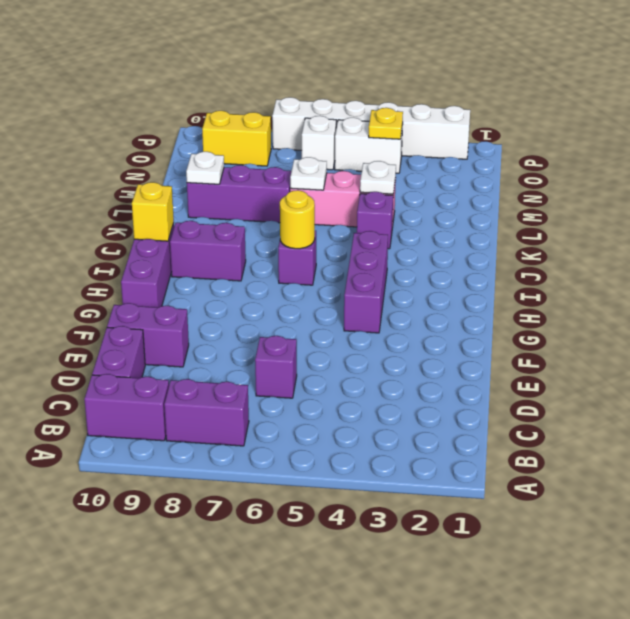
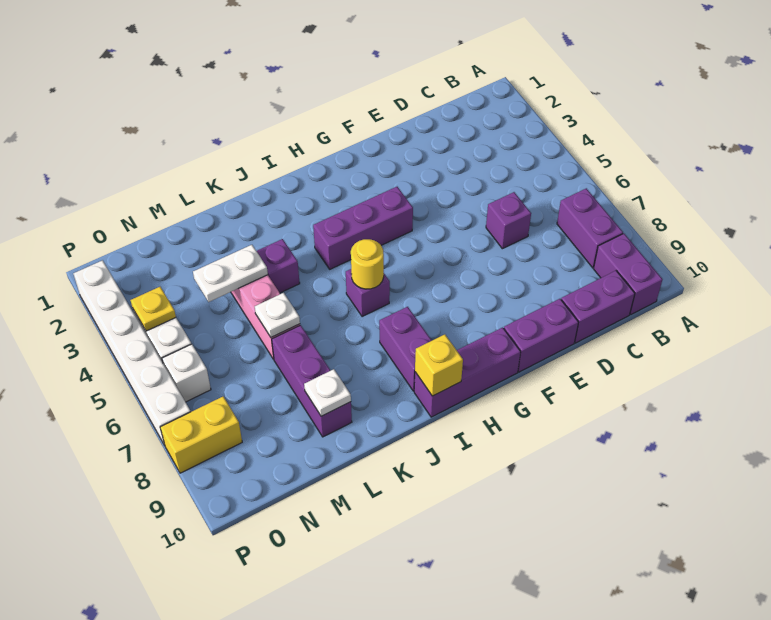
purple 1x2 brick [107,303,189,367] -> purple 1x2 brick turned to [504,299,579,372]
white 1x1 plate [360,161,396,194] -> white 1x2 plate [193,245,268,302]
yellow 1x2 brick [202,111,271,166] -> yellow 1x2 brick turned to [160,397,242,473]

